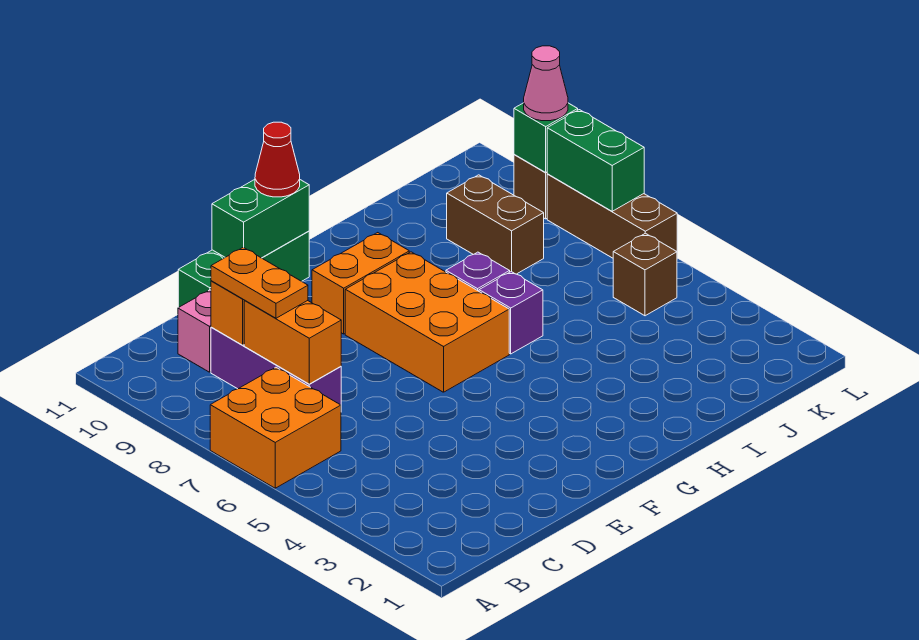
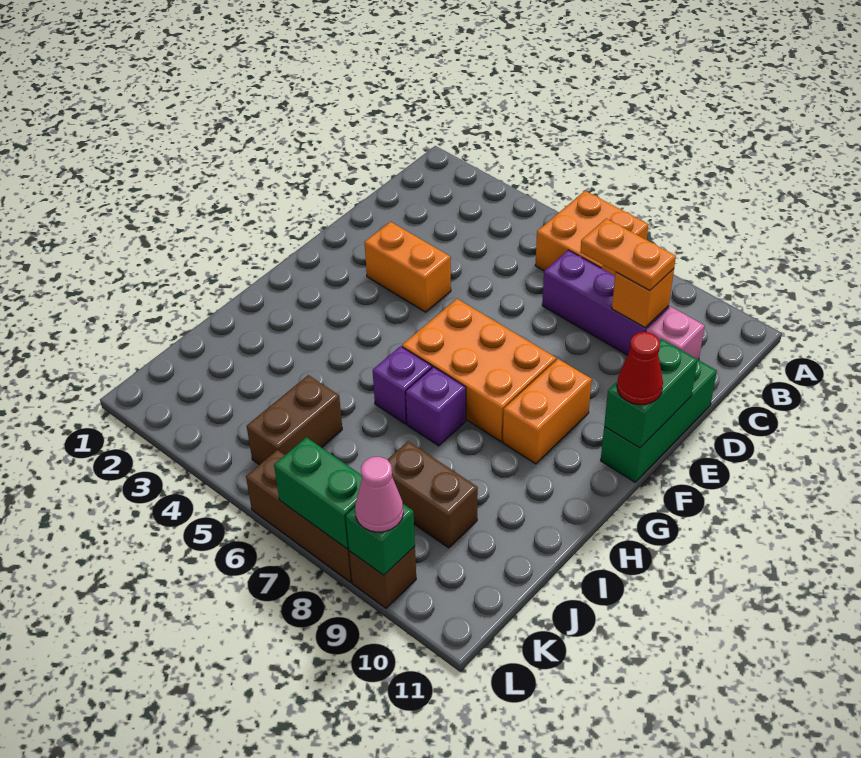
orange 1x2 brick [244,301,341,384] -> orange 1x2 brick moved to [365,222,451,312]
brown 1x1 brick [613,233,677,316] -> brown 1x2 brick [247,375,342,465]

